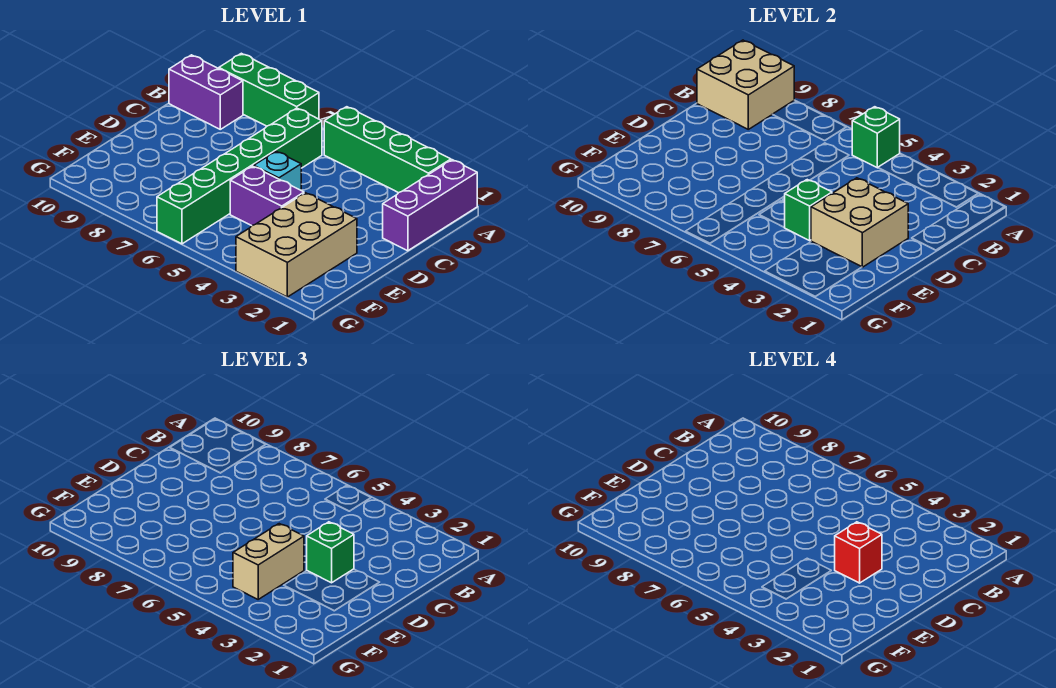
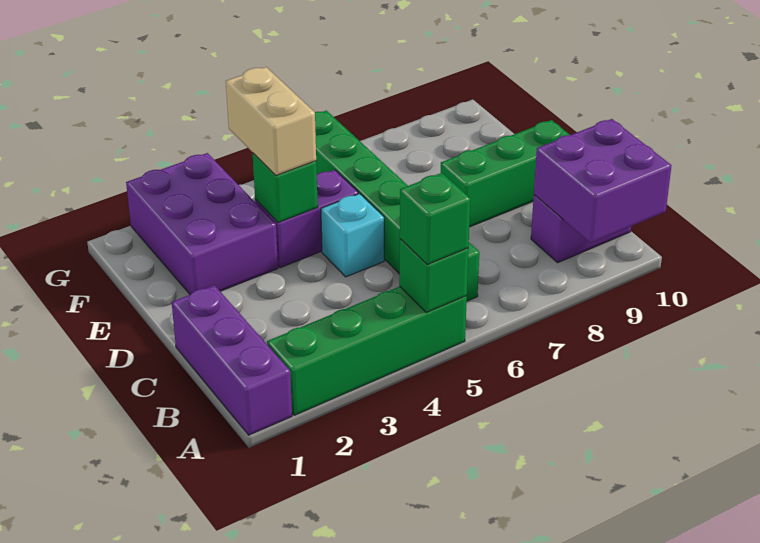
green 1x3 brick [219,53,319,126] -> green 1x3 brick moved to [441,120,570,227]
tan 2x2 brick [697,40,794,129] -> purple 2x2 brick [534,119,671,243]
tan 2x2 brick [811,178,908,267] -> none
green 1x1 brick [307,522,354,583] -> green 1x1 brick moved to [400,173,470,265]
red 1x1 brick [835,522,882,583] -> none
tan 2x3 brick [236,193,357,297] -> purple 2x3 brick [126,153,278,294]

